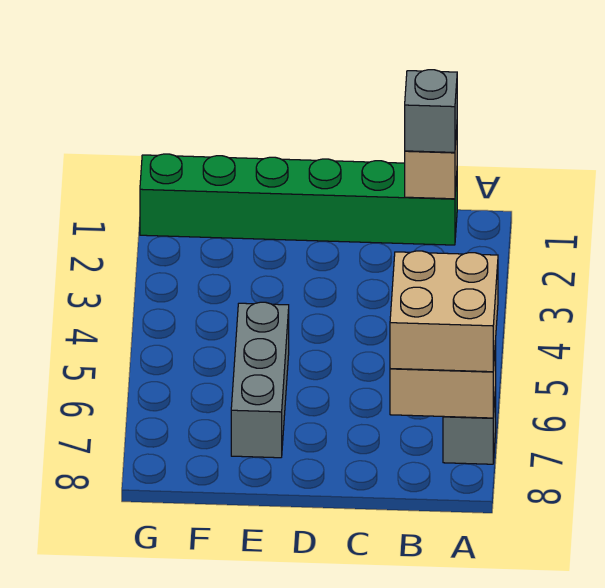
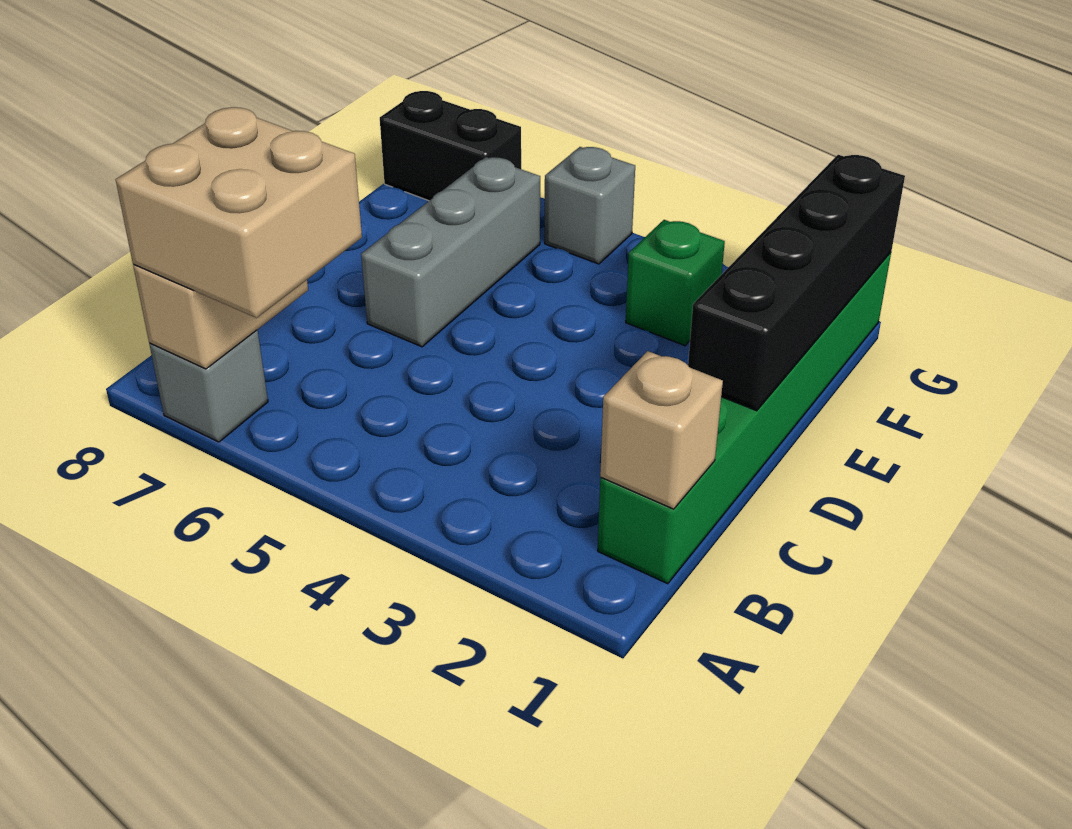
grey 1x1 brick [405,70,457,152] -> grey 1x1 brick moved to [545,147,635,264]
none -> black 1x4 brick [688,155,905,411]
grey 1x3 brick [231,302,289,458] -> grey 1x3 brick turned to [361,157,540,347]
none -> green 1x1 brick [626,220,725,346]
none -> black 1x2 brick [380,91,521,201]

